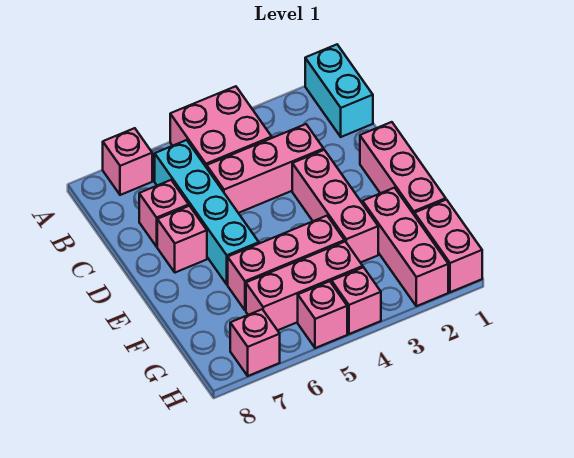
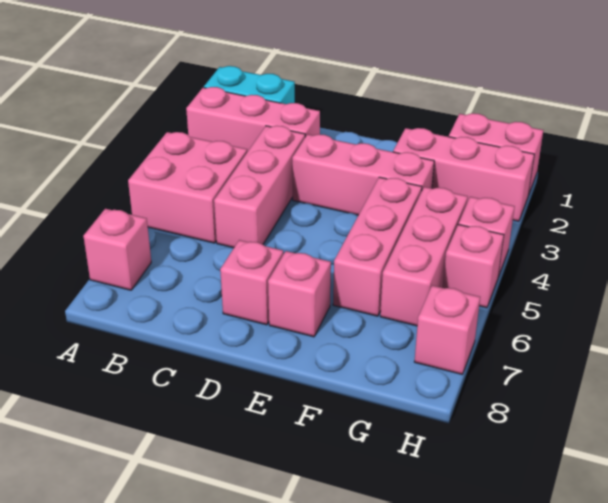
cyan 1x4 brick [155,140,259,284] -> none
pink 1x1 brick [139,180,189,247] -> pink 1x1 brick moved to [268,251,331,337]
pink 1x3 brick [360,122,446,215] -> pink 1x3 brick moved to [186,87,320,152]

